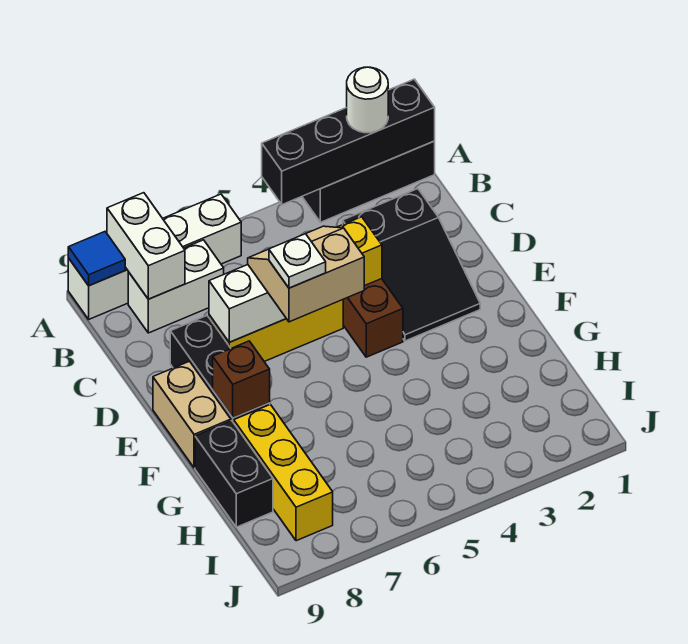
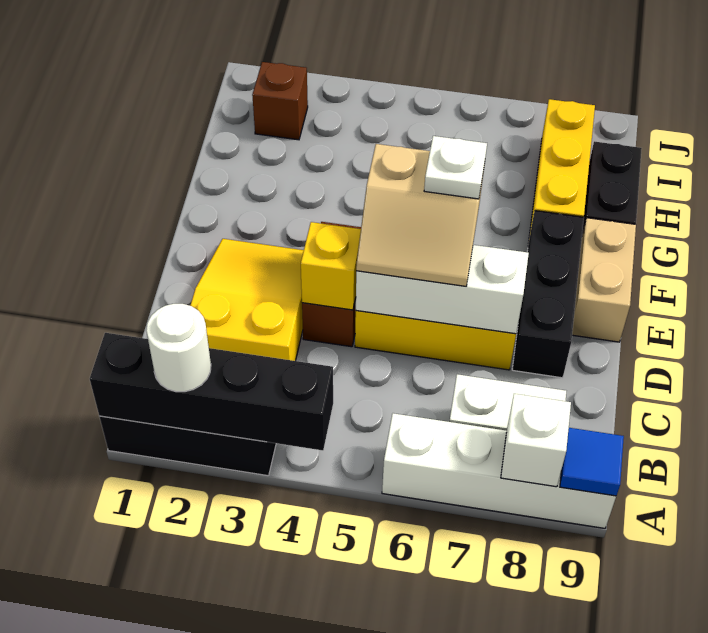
white 1x2 brick [107,193,185,299] -> white 1x1 brick [501,394,571,487]
black 2x3 slope [343,189,480,341] -> yellow 2x3 slope [190,239,304,361]
brown 1x1 brick [213,341,270,418] -> brown 1x1 brick moved to [252,62,308,140]

